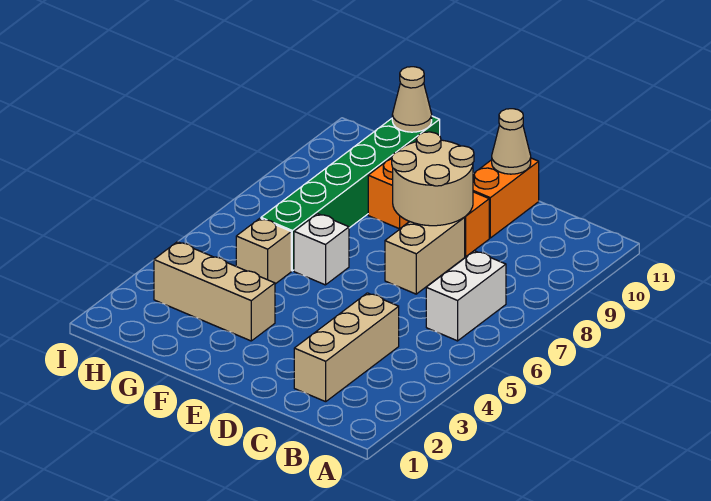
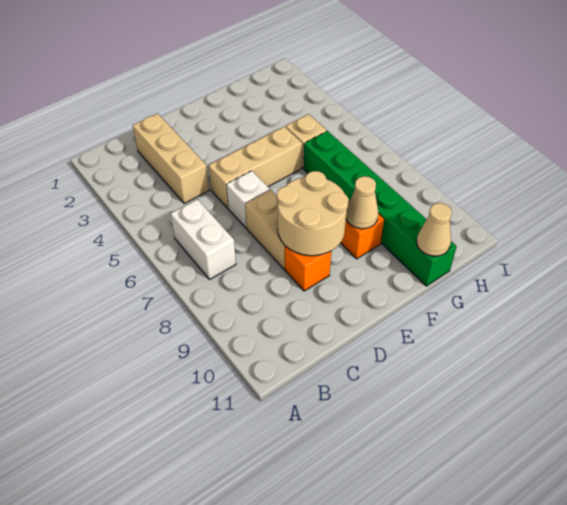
orange 1x2 brick [473,158,539,238] -> none
tan 1x1 cone [492,109,531,174] -> tan 1x1 cone moved to [346,176,378,229]
tan 1x3 brick [154,242,275,341] -> tan 1x3 brick moved to [209,126,302,208]
white 1x1 brick [294,214,349,285] -> white 1x1 brick moved to [226,171,270,228]

